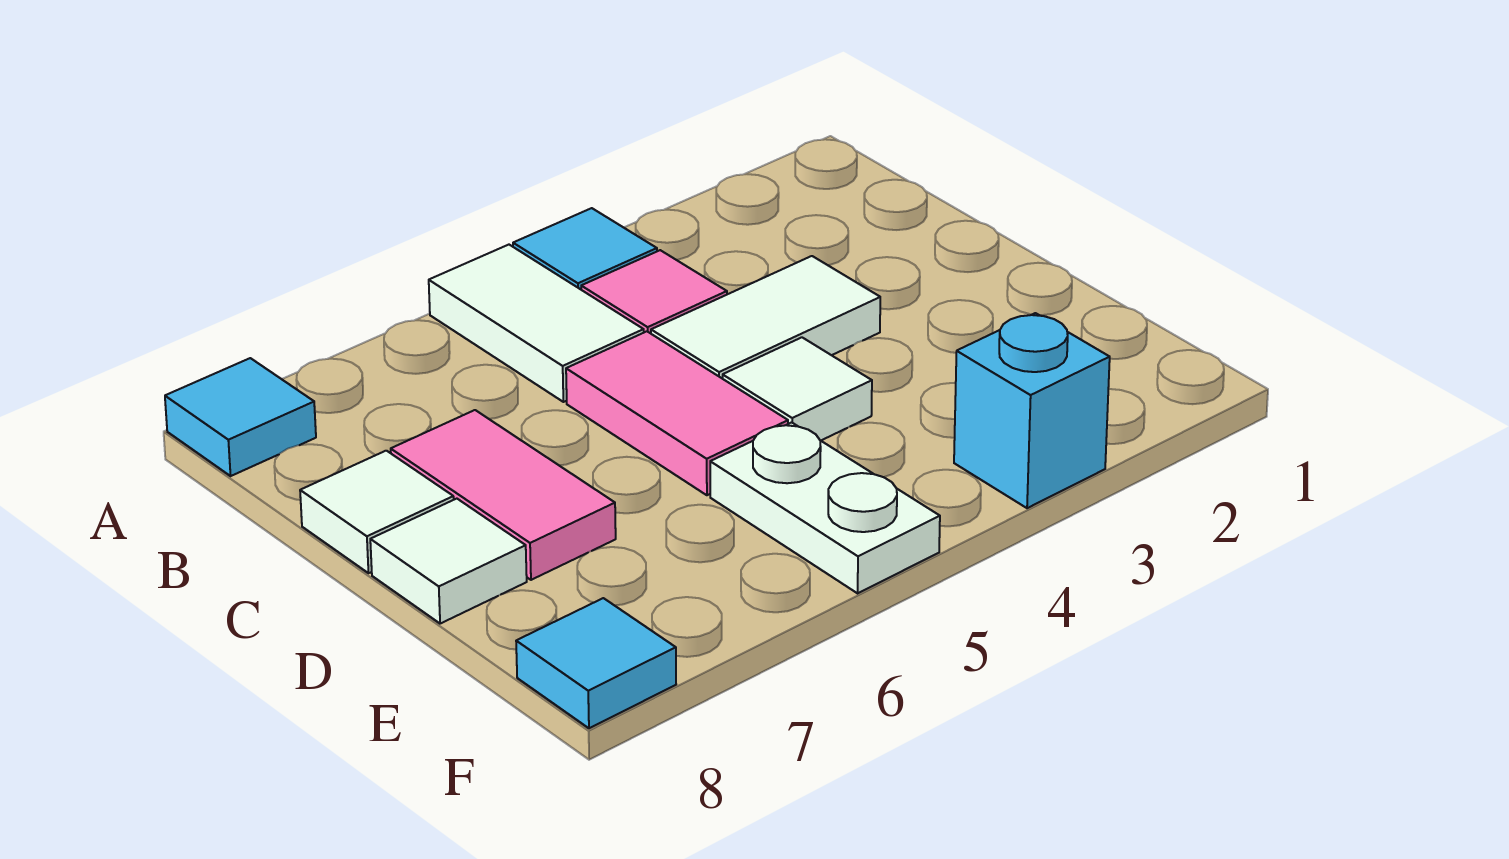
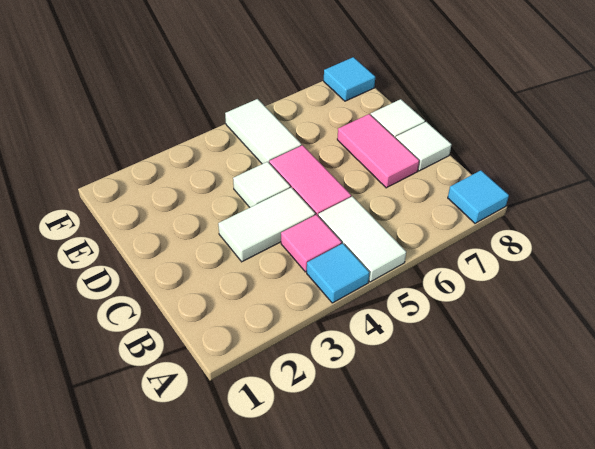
white 1x2 plate [710,422,940,593] -> white 1x2 tile [225,99,302,164]
cyan 1x1 brick [954,313,1110,508] -> none

